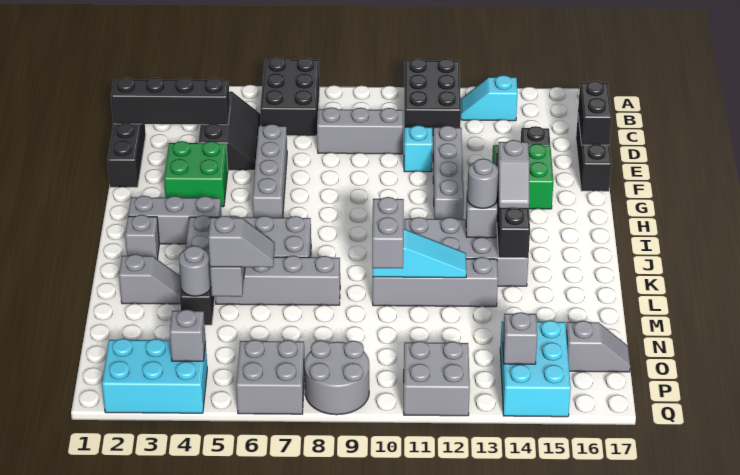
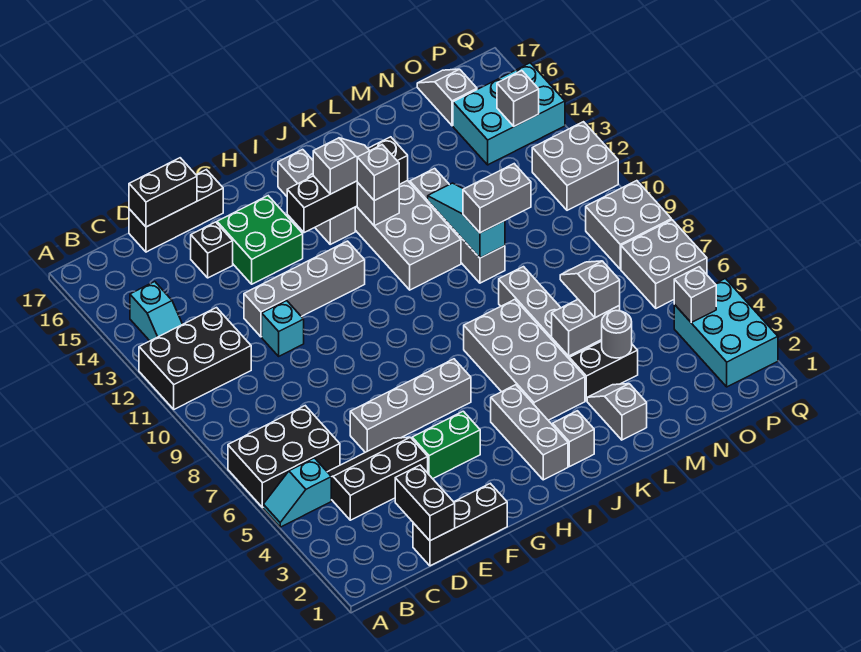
none -> cyan 1x2 slope [263,458,331,527]
black 1x4 brick [111,77,230,125] -> black 1x2 brick [395,465,455,541]
grey 1x3 brick [317,107,403,154] -> grey 1x3 brick moved to [278,149,355,244]
green 2x2 brick [164,141,228,207] -> green 1x2 brick [412,411,480,479]
grey 1x1 round brick [467,159,498,208] -> grey 1x1 brick [357,145,399,201]
grey 2x2 round brick [305,340,369,415] -> grey 2x2 brick [586,181,671,269]

